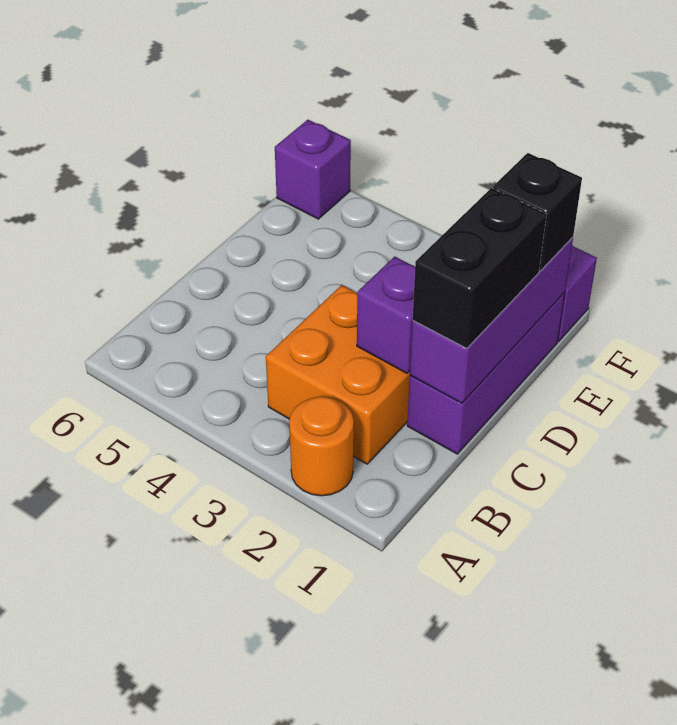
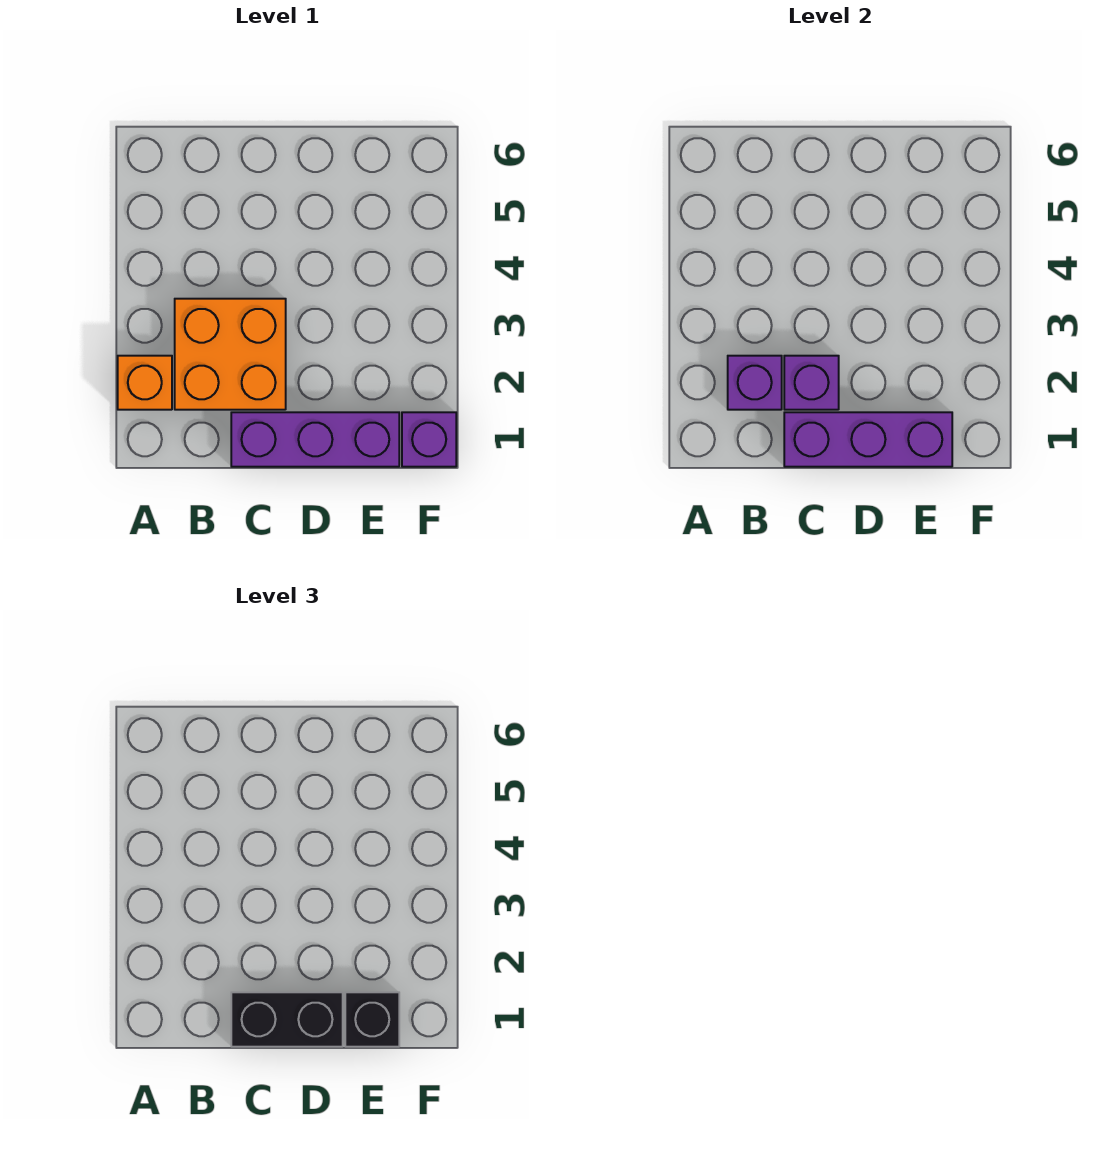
orange 1x1 round brick [289,396,354,496] -> orange 1x1 brick [118,356,172,410]
purple 1x1 brick [275,120,351,219] -> purple 1x1 brick moved to [728,356,782,410]

